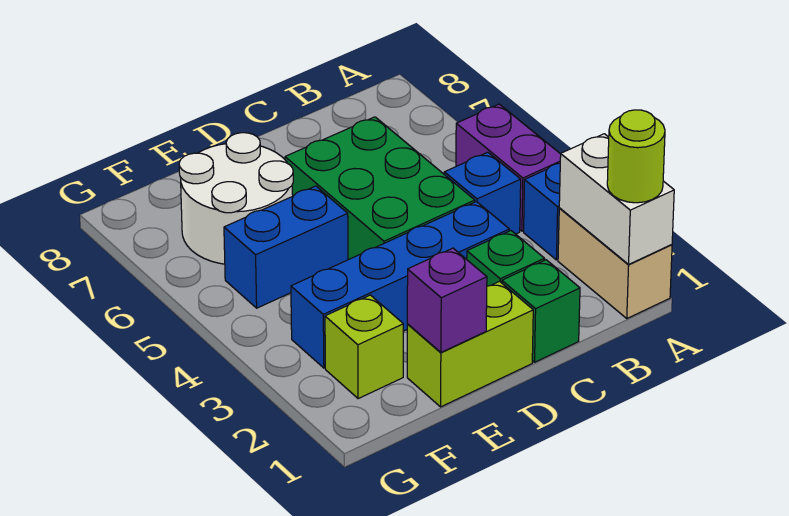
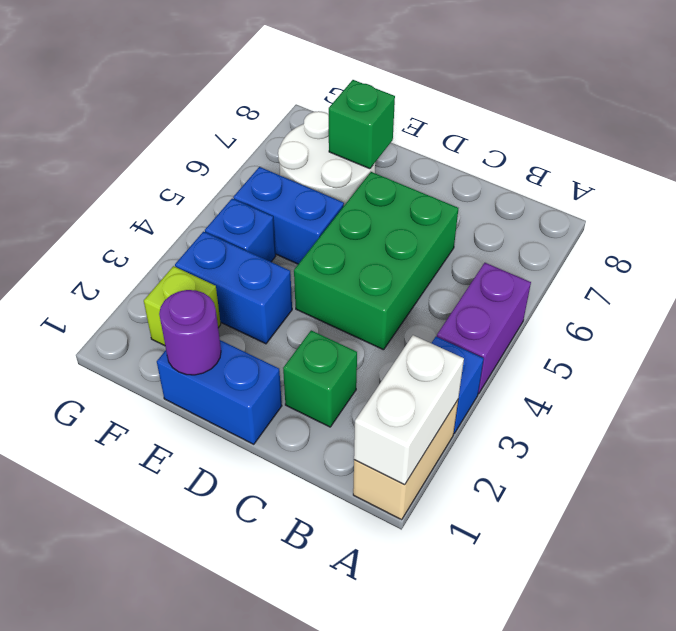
lime 1x1 round brick [607,110,665,203] -> none
blue 1x1 brick [444,152,521,234] -> blue 1x1 brick moved to [205,199,276,262]
green 1x1 brick [502,260,580,362] -> green 1x1 brick moved to [329,80,395,169]
blue 1x4 brick [291,202,509,368] -> blue 1x2 brick [175,232,292,344]
lime 1x2 brick [407,281,533,407] -> blue 1x2 brick [157,340,282,444]
purple 1x1 brick [407,248,487,352] -> purple 1x1 round brick [159,290,221,375]

